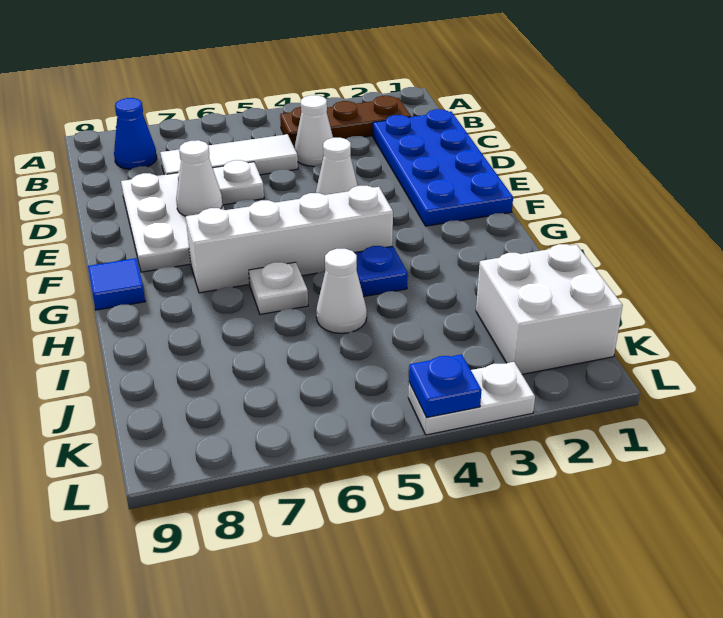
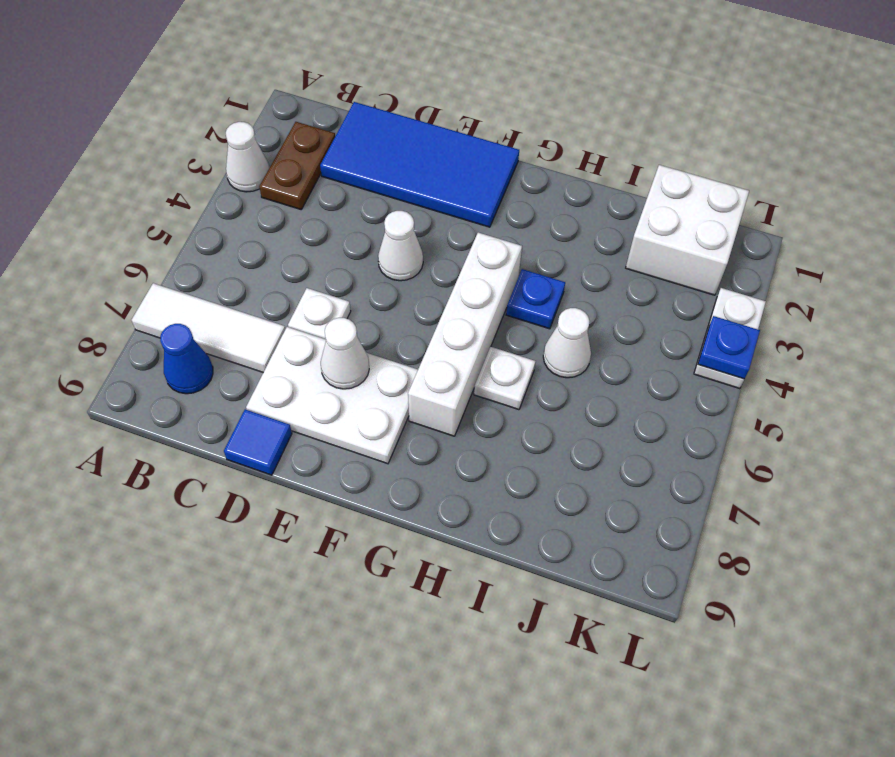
brown 1x3 plate [280,96,411,147] -> brown 1x2 plate [259,122,335,209]
blue 2x4 plate [373,109,513,226] -> blue 2x4 tile [320,102,519,227]
white 1x1 cone [294,95,333,166] -> white 1x1 cone moved to [226,122,269,192]
white 1x3 tile [160,134,298,175] -> white 1x3 tile turned to [132,283,285,373]
blue 1x1 tile [88,258,145,310] -> blue 1x1 tile moved to [224,409,292,475]

